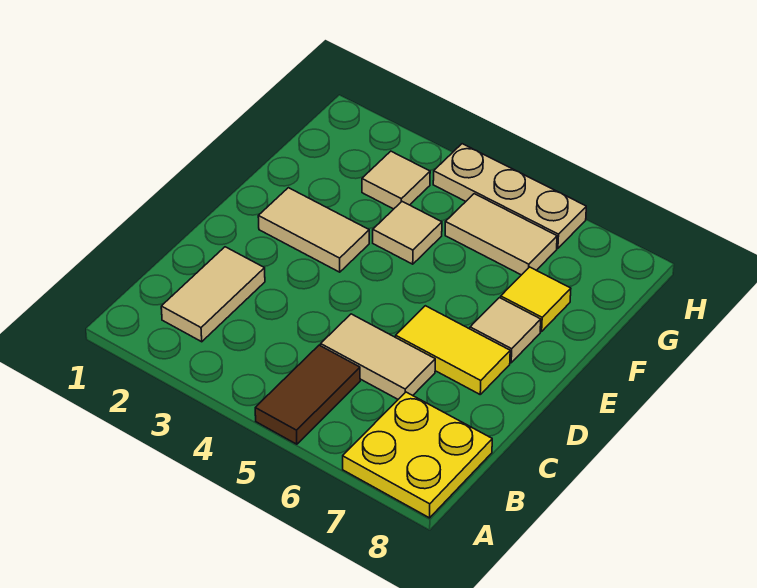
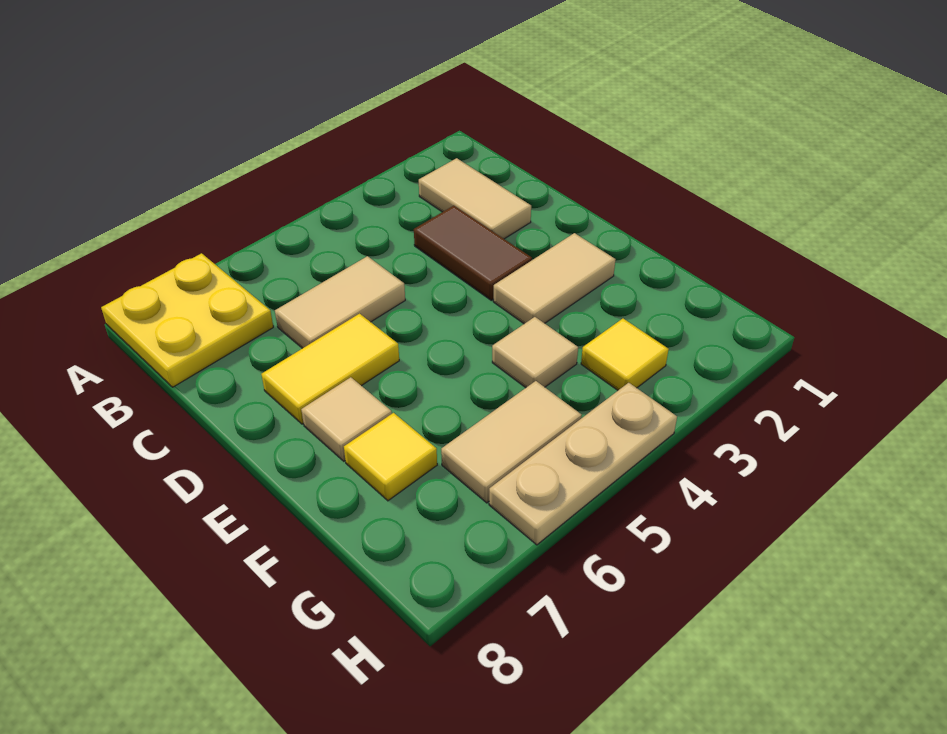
brown 1x2 tile [255,345,360,444] -> brown 1x2 tile moved to [414,206,532,300]
tan 1x1 tile [362,151,430,209] -> yellow 1x1 tile [581,319,669,390]

